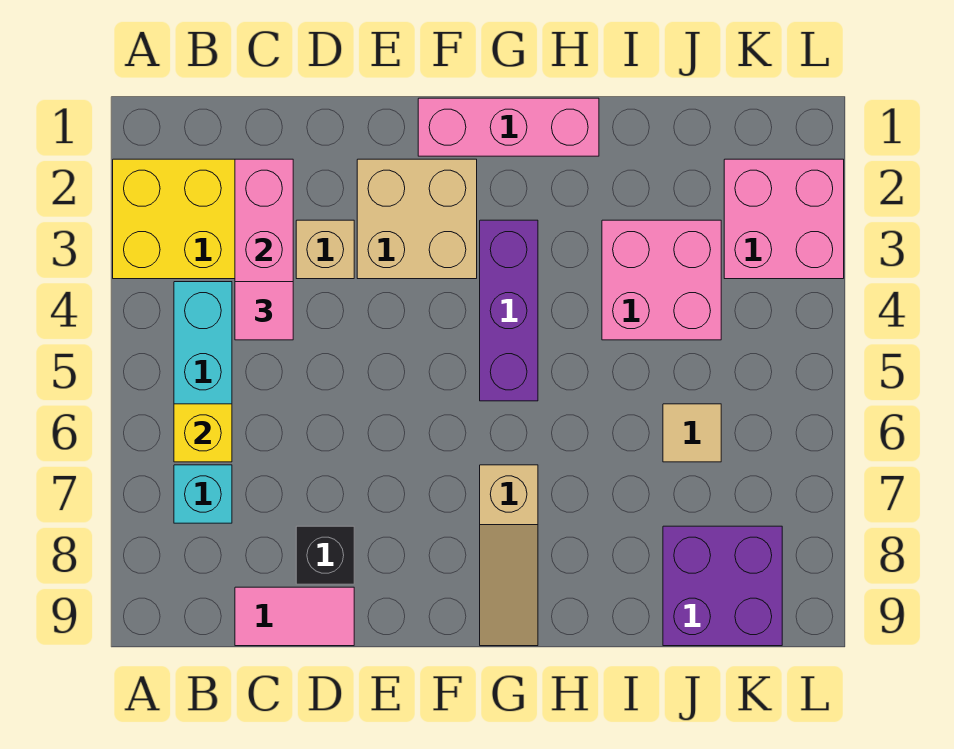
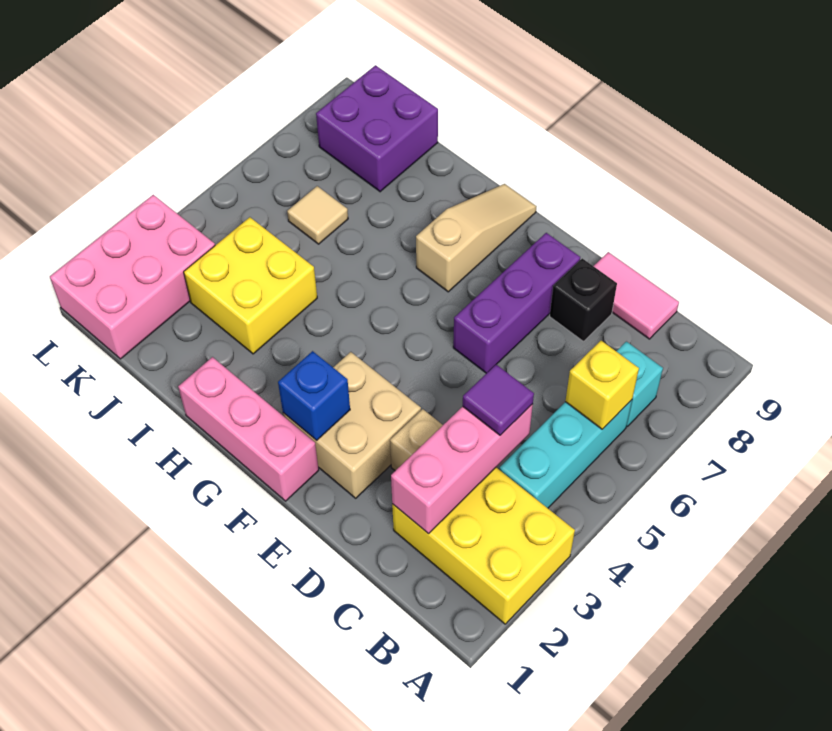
pink 1x1 tile [235,282,293,340] -> purple 1x1 tile [463,365,534,435]
none -> blue 1x1 brick [278,351,350,440]
purple 1x3 brick [480,220,538,401] -> purple 1x3 brick moved to [453,233,580,373]
pink 2x2 brick [602,220,721,340] -> yellow 2x2 brick [184,217,317,354]
pink 2x2 brick [724,159,844,279] -> pink 2x3 brick [50,195,215,359]

